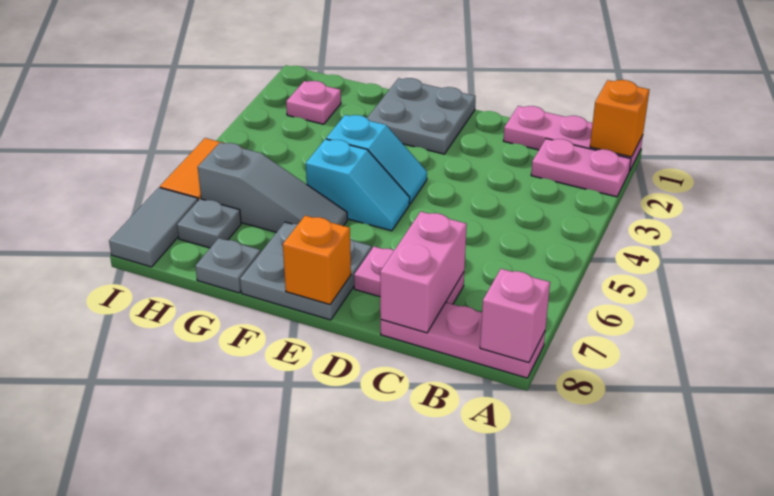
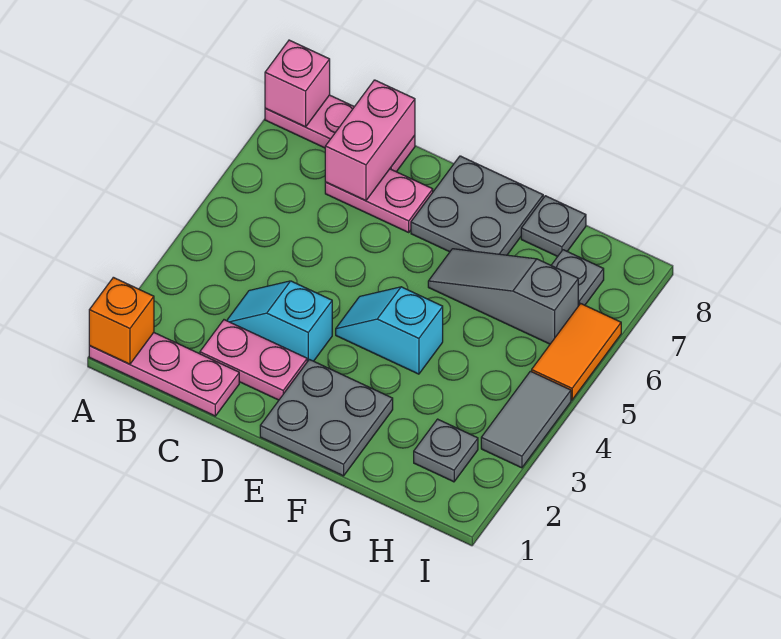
pink 1x2 plate [531,139,631,197] -> pink 1x2 plate moved to [200,320,307,400]
cyan 1x2 slope [306,139,410,231] -> cyan 1x2 slope moved to [227,281,332,362]
orange 1x1 brick [283,216,351,304] -> none
pink 1x1 plate [286,81,341,124] -> grey 1x1 plate [414,419,478,482]
grey 1x2 tile [109,188,198,267] -> grey 1x2 tile moved to [481,371,571,468]

